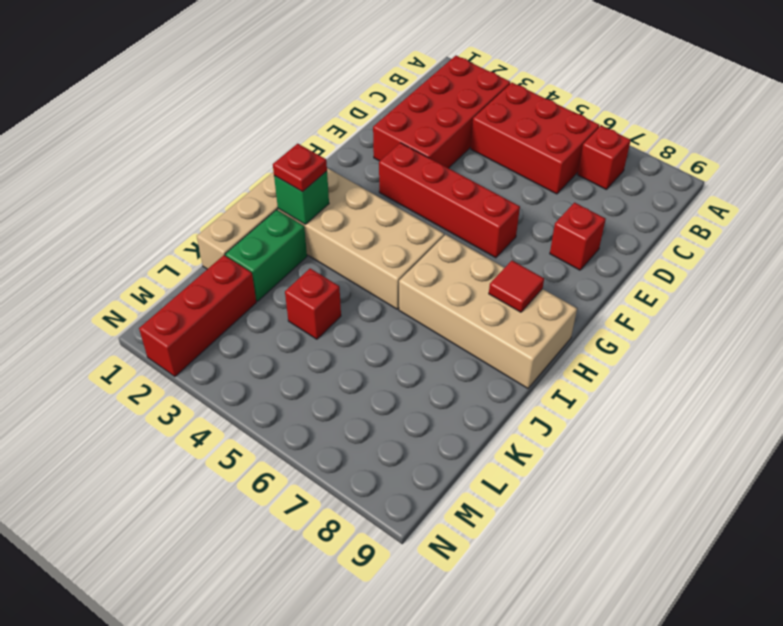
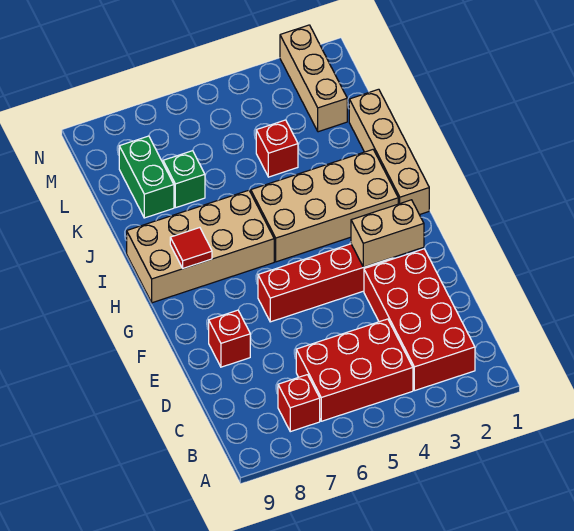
none -> tan 1x2 brick [351,200,424,267]
green 1x1 brick [274,171,329,224] -> green 1x1 brick moved to [163,151,205,208]
red 1x1 plate [273,144,327,192] -> none
green 1x2 brick [225,210,307,301] -> green 1x2 brick moved to [119,136,174,218]
red 1x3 brick [139,255,256,377] -> tan 1x3 brick [280,25,347,132]

